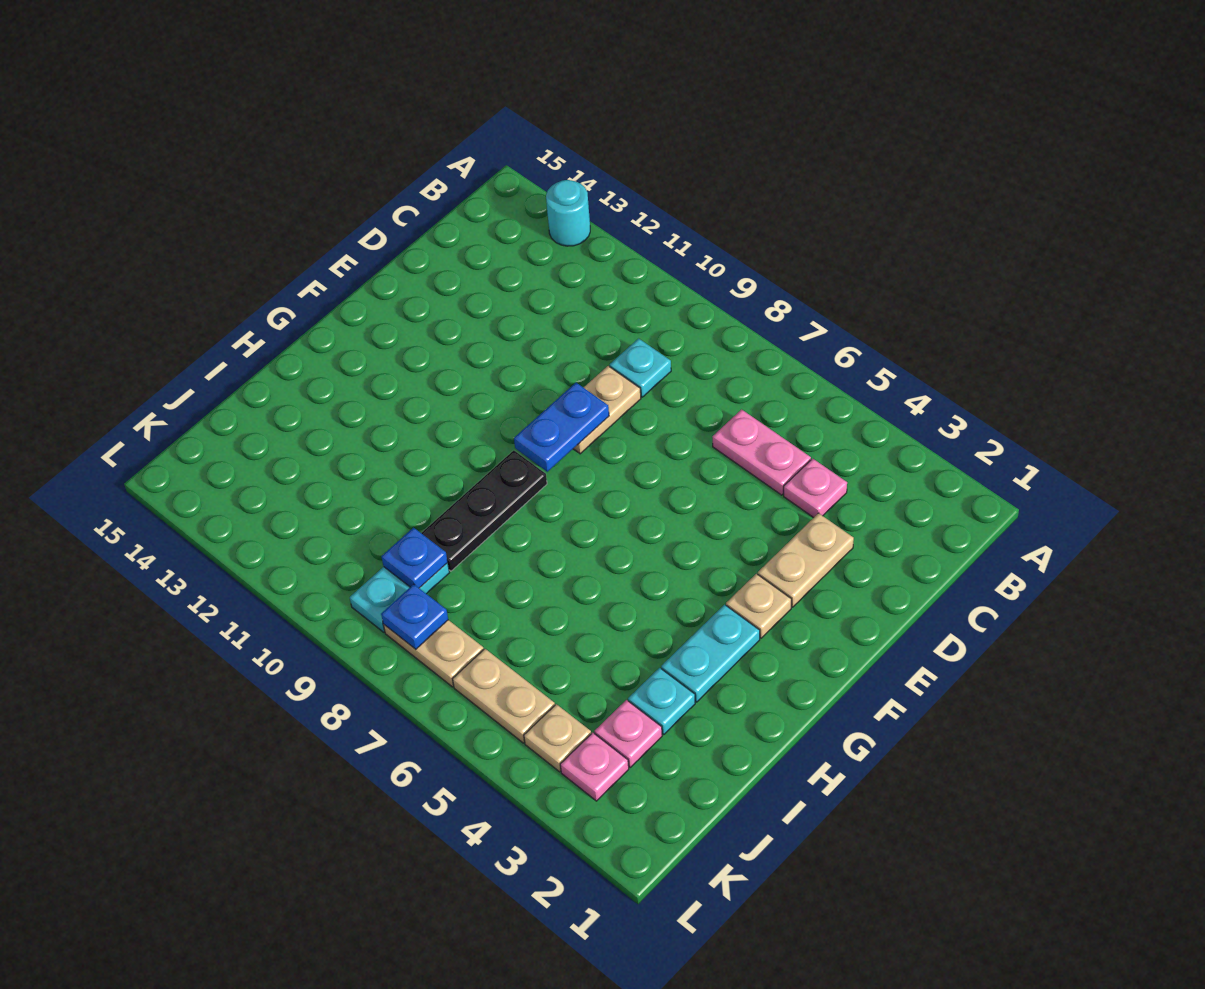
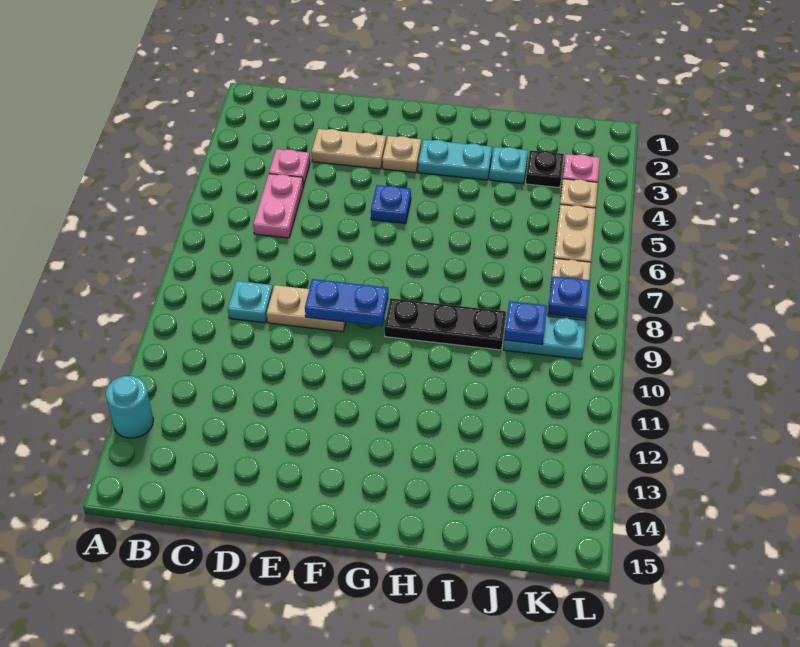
none -> blue 1x1 plate [371,185,411,224]
pink 1x1 plate [594,700,662,767] -> black 1x1 plate [526,150,564,188]

